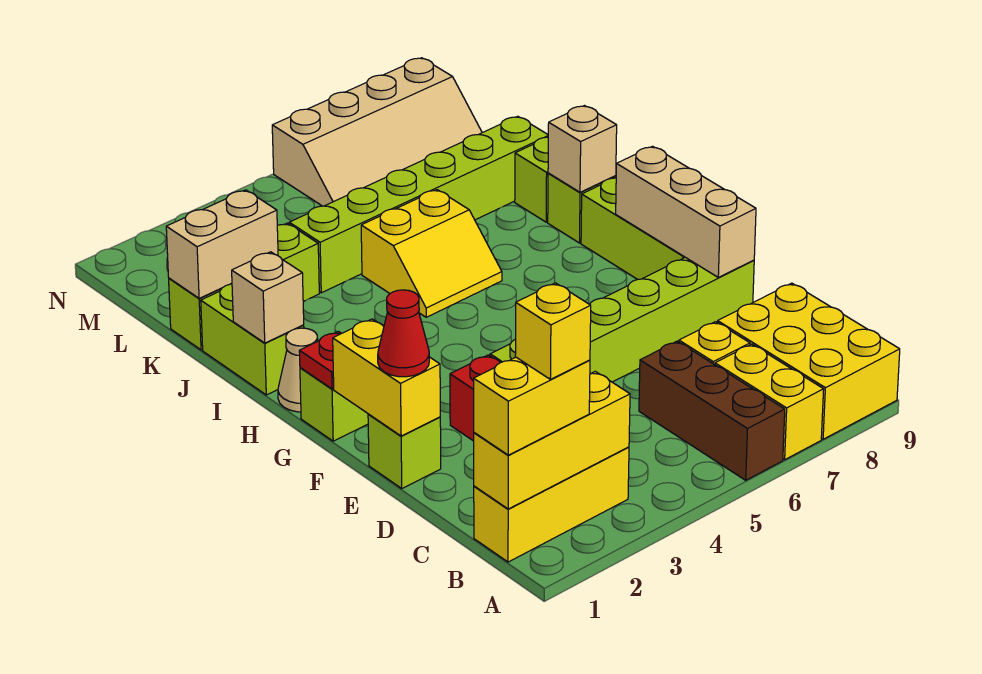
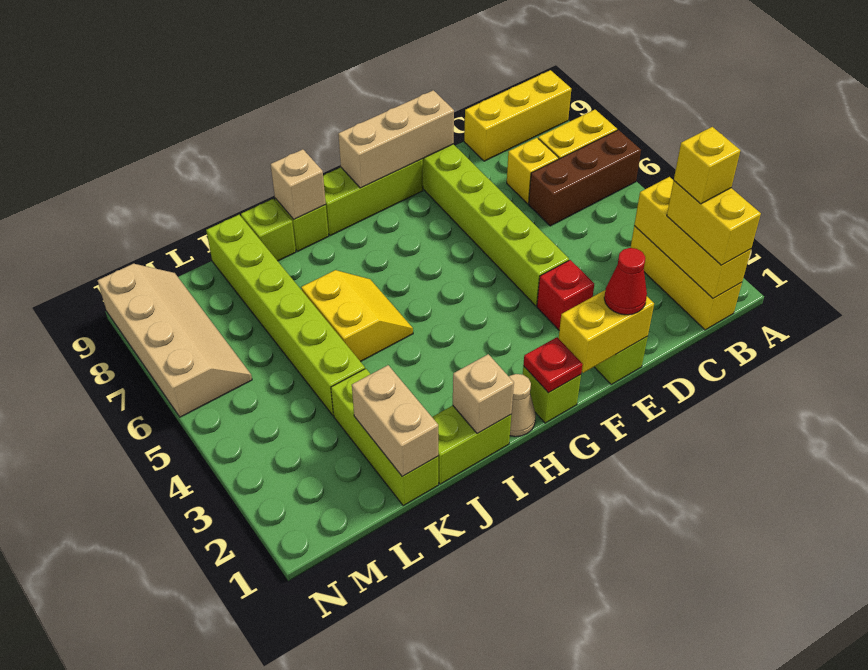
yellow 2x3 brick [718,283,900,439] -> yellow 1x3 brick [464,70,571,161]

